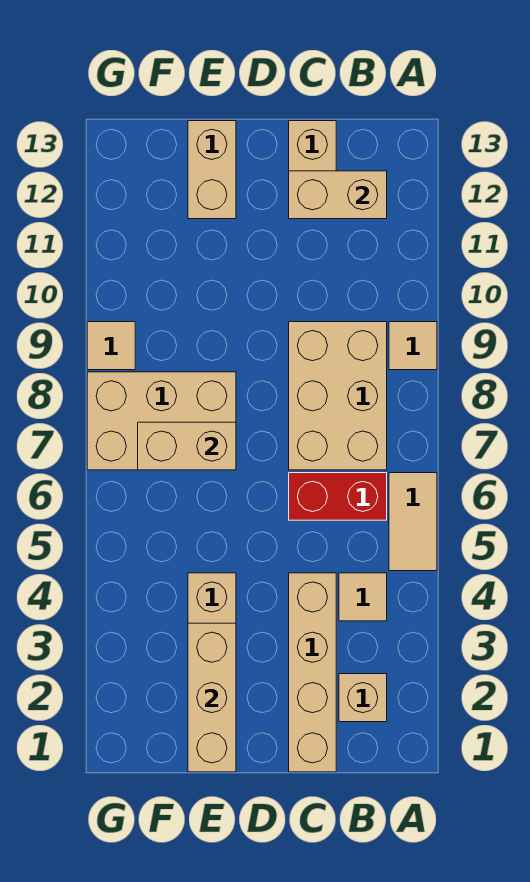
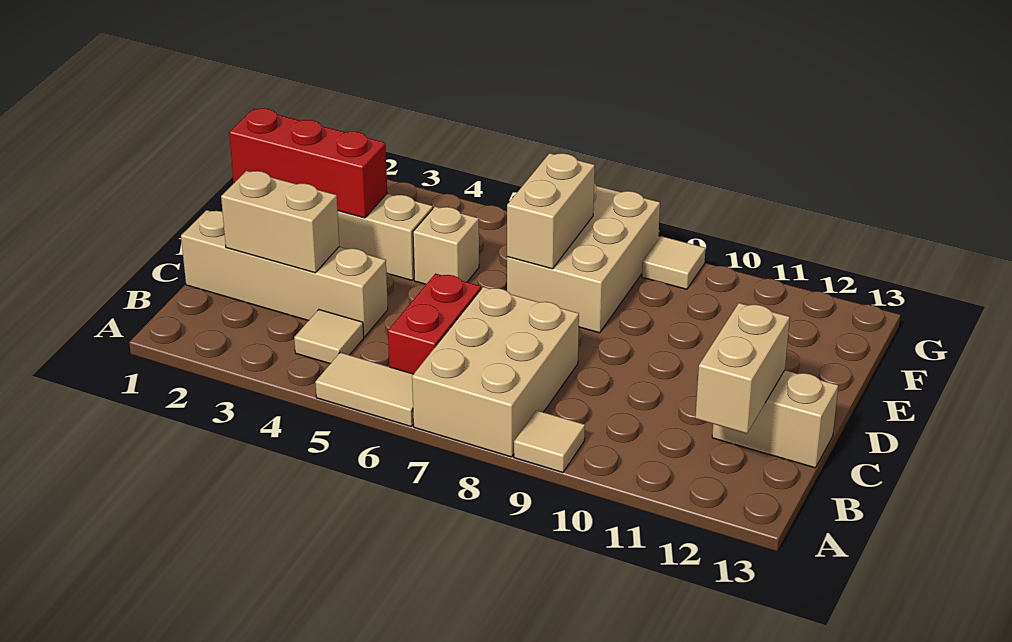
tan 1x1 brick [339,674,387,722] -> tan 1x1 brick moved to [413,207,479,284]
tan 2x3 brick [289,322,387,470] -> tan 2x3 brick turned to [412,287,579,457]
tan 1x3 brick [188,623,236,772] -> red 1x3 brick [229,108,387,218]
tan 1x2 brick [188,121,236,219] -> tan 1x2 brick moved to [221,171,339,273]

